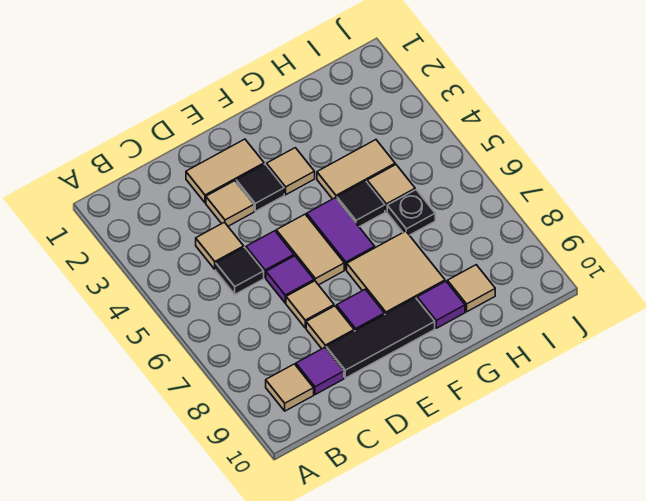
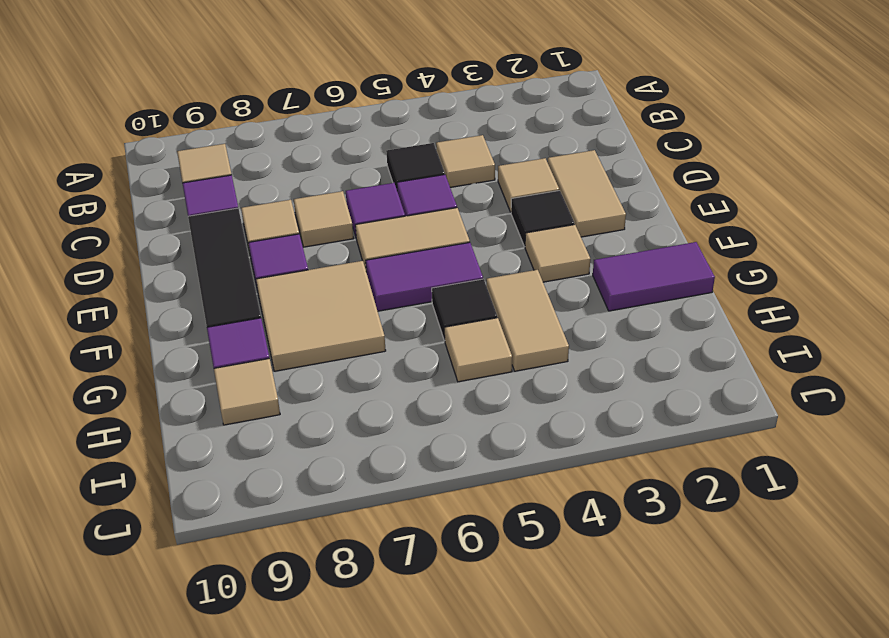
none -> purple 1x2 tile [593,242,715,311]
black 1x1 plate [387,190,435,235] -> none

